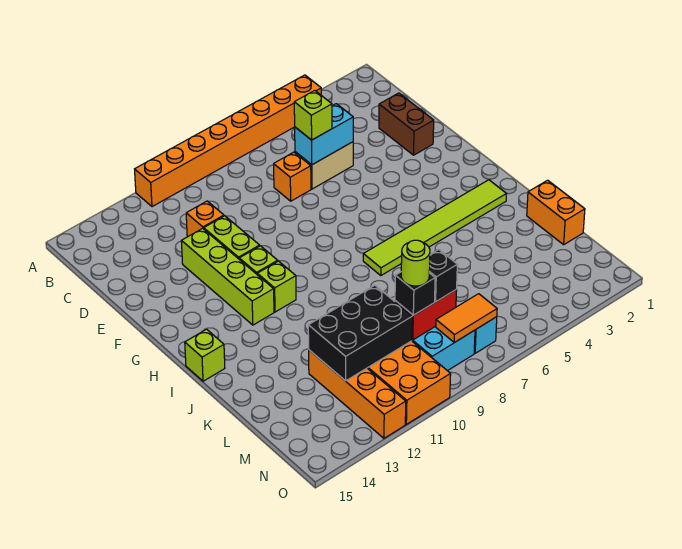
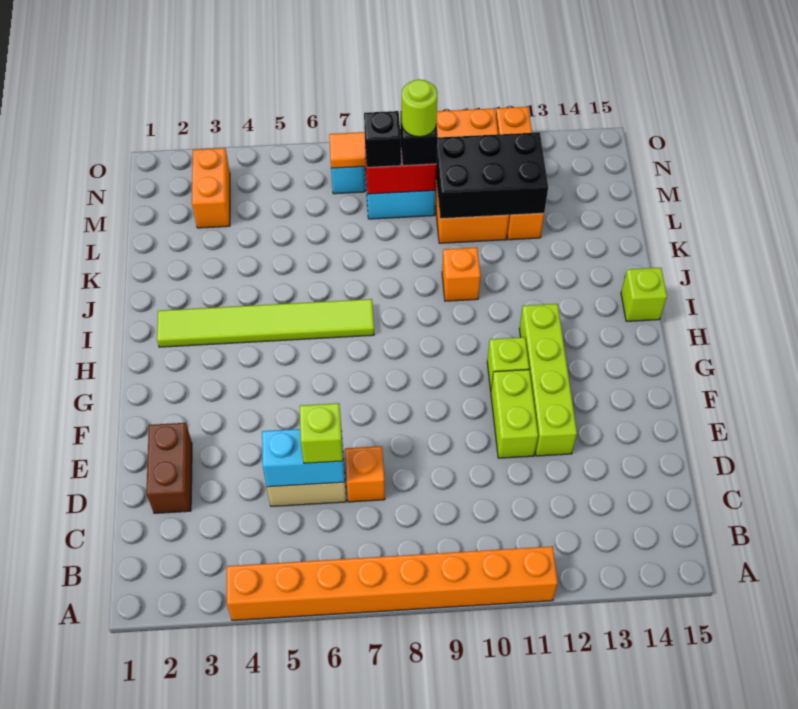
orange 1x1 brick [186,201,224,237] -> orange 1x1 brick moved to [442,247,481,301]
lime 1x1 brick [257,261,296,312] -> none
orange 1x2 brick [527,180,585,245] -> orange 1x2 brick moved to [192,148,230,228]

